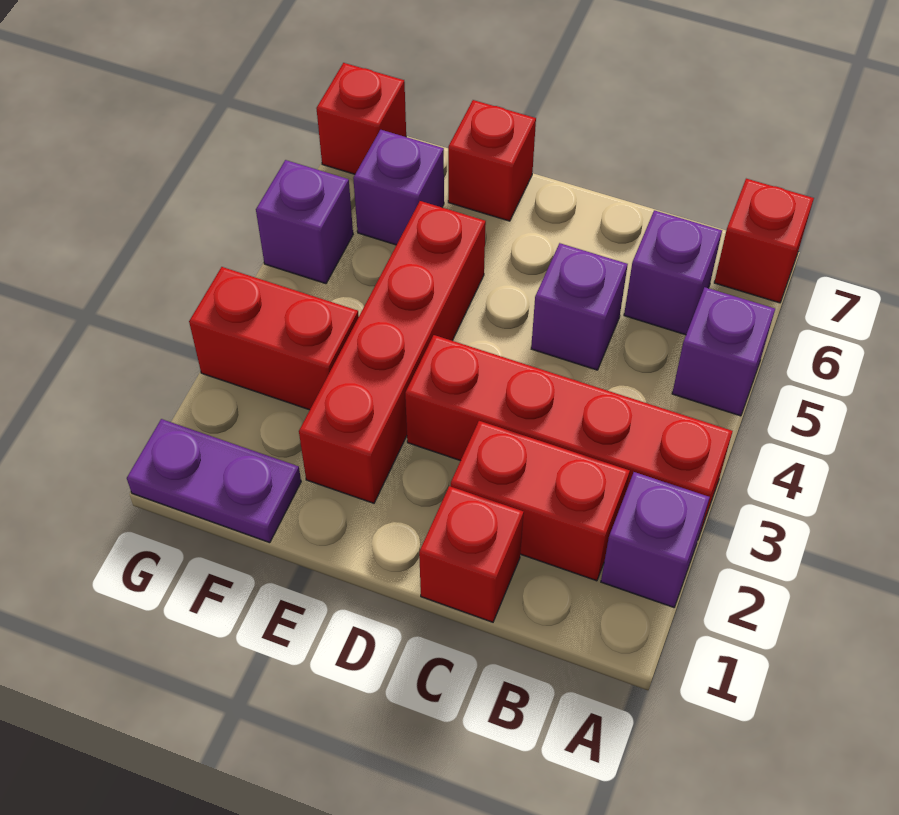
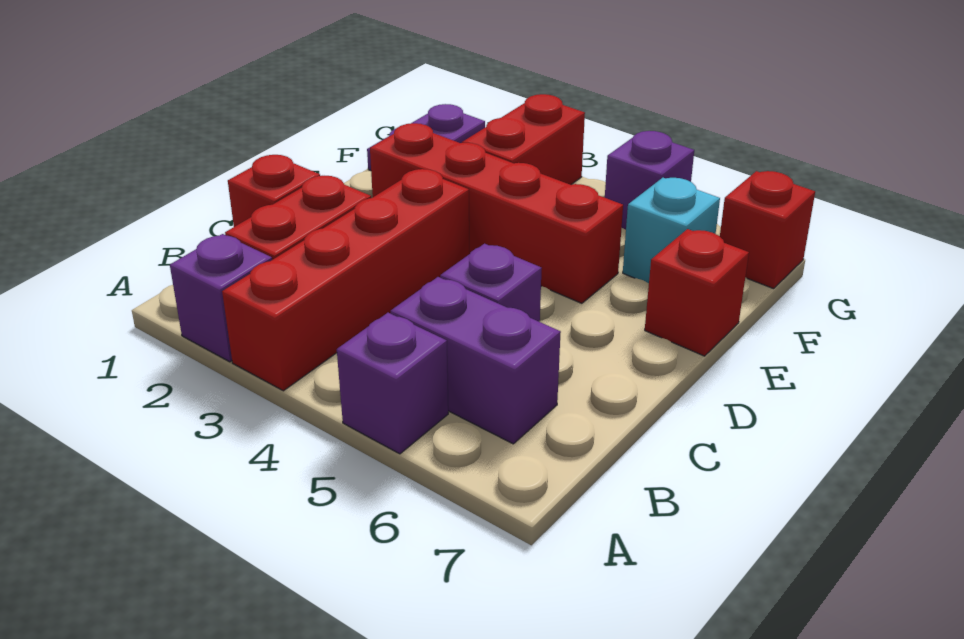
red 1x1 brick [714,179,814,303] -> none
purple 1x1 brick [624,210,722,335] -> purple 1x2 brick [391,277,561,444]
purple 1x1 brick [353,130,444,245] -> cyan 1x1 brick [623,178,720,283]

